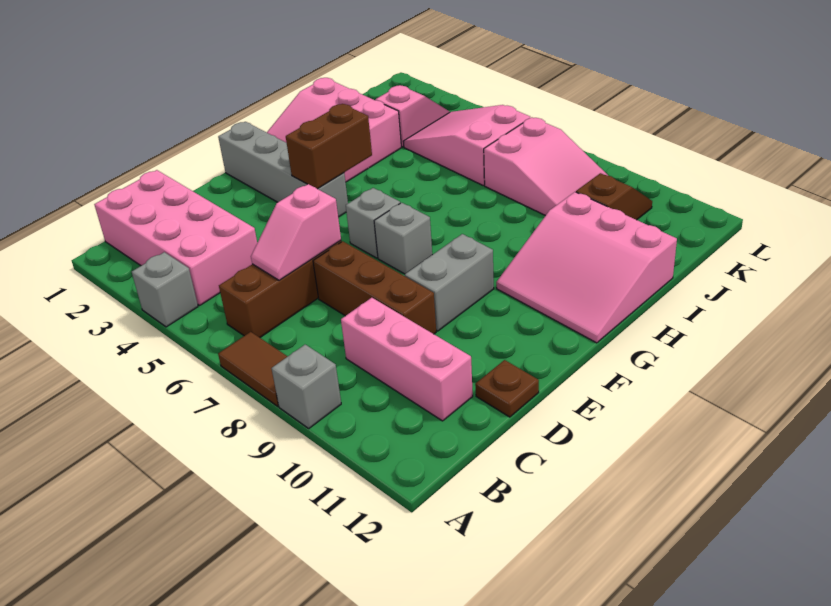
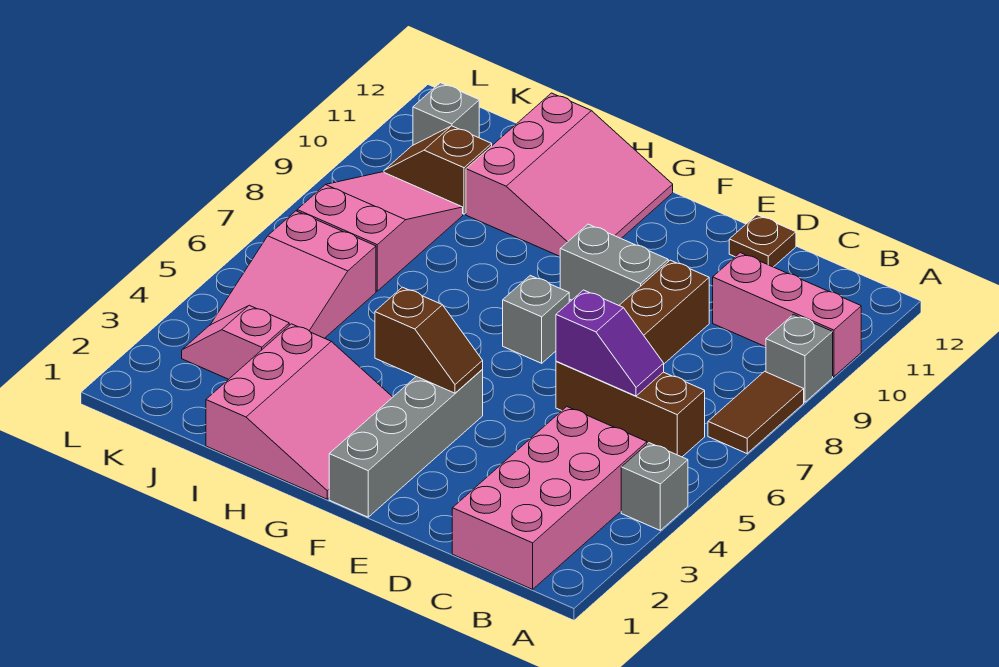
pink 1x2 slope [251,184,341,280] -> purple 1x2 slope [556,290,664,396]
pink 1x3 brick [341,298,473,421] -> pink 1x3 brick turned to [713,253,861,377]
brown 1x2 brick [286,104,372,189] -> brown 1x2 slope [375,287,483,393]
grey 1x1 brick [346,188,400,258] -> grey 1x1 brick moved to [413,83,479,145]

